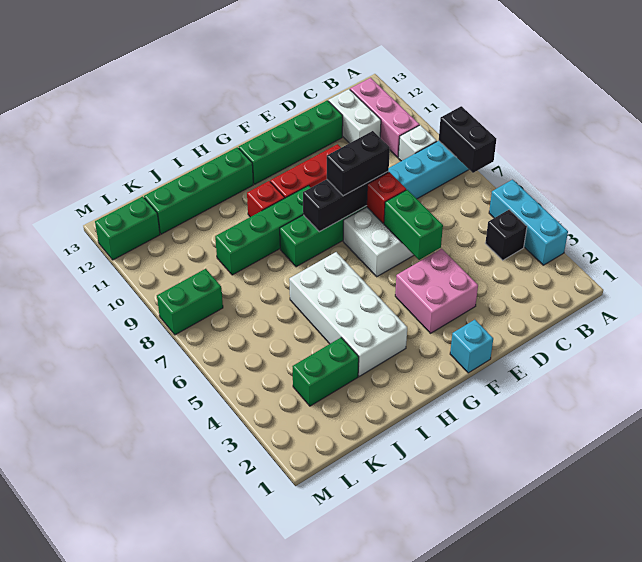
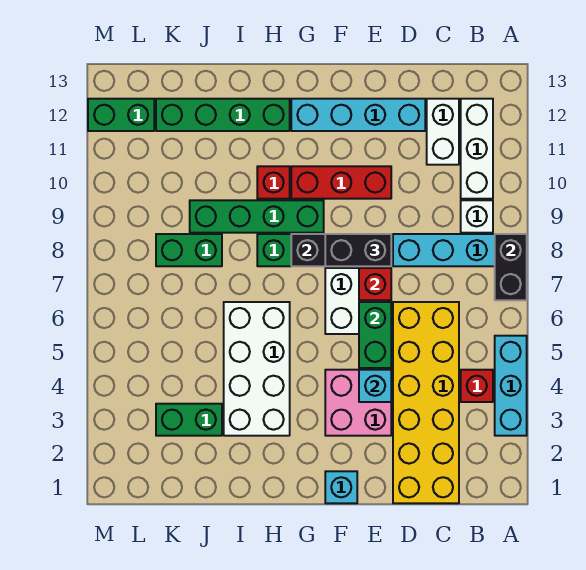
black 1x1 brick [485,210,527,260] -> red 1x1 brick [461,370,493,402]
pink 1x3 brick [350,78,420,157] -> white 1x3 brick [461,99,493,199]
none -> yellow 2x6 brick [393,302,459,503]
green 1x4 brick [239,100,343,184] -> cyan 1x4 brick [291,99,425,131]
none -> cyan 1x1 brick [359,370,391,402]
green 1x2 brick [157,269,223,335] -> green 1x2 brick moved to [156,234,222,266]

